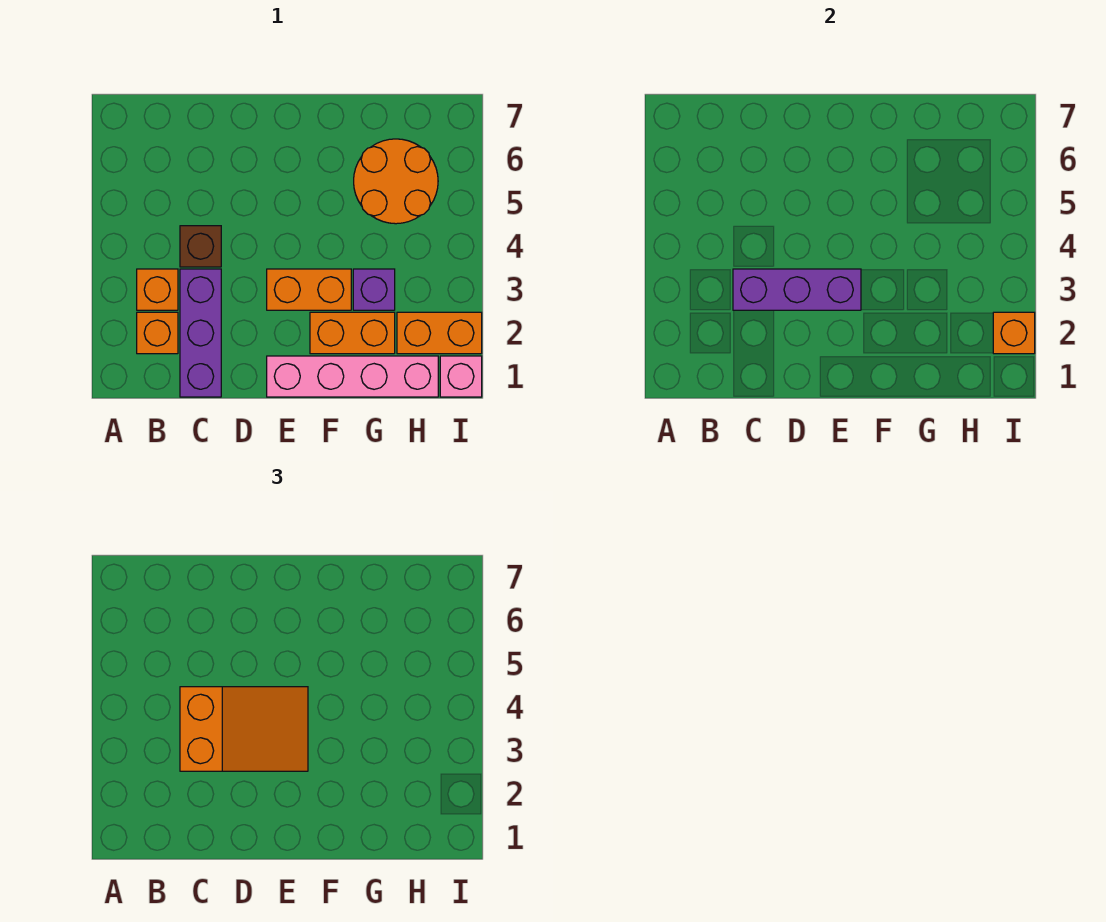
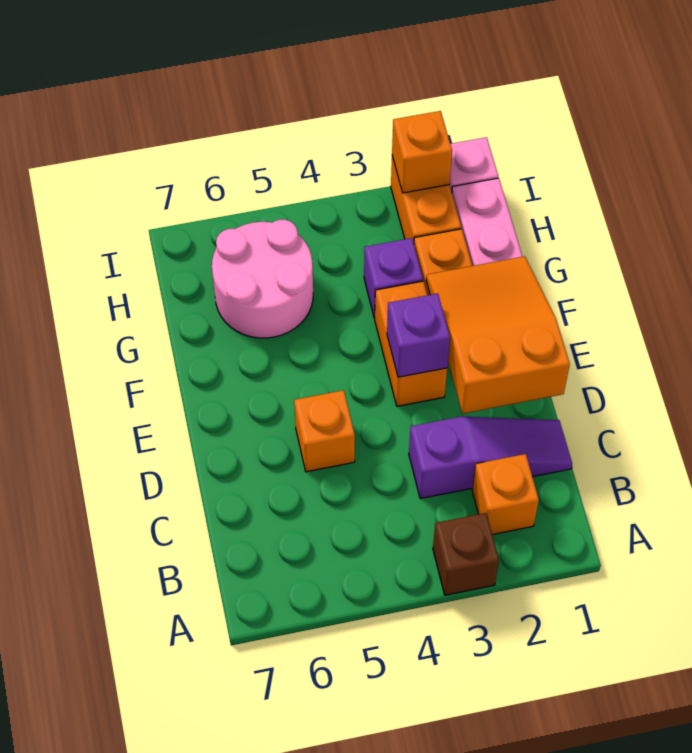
orange 1x1 brick [137,269,178,310] -> orange 1x1 brick moved to [294,390,355,472]
purple 1x3 brick [180,269,221,397] -> purple 1x3 slope [409,417,572,499]
purple 1x3 brick [733,269,861,310] -> purple 1x1 brick [387,294,450,377]
orange 2x3 slope [180,687,308,771] -> orange 2x3 slope moved to [426,256,570,414]
brown 1x1 brick [180,226,221,267] -> brown 1x1 brick moved to [433,513,499,595]
orange 2x2 round brick [354,139,438,224] -> pink 2x2 round brick [212,220,313,338]

